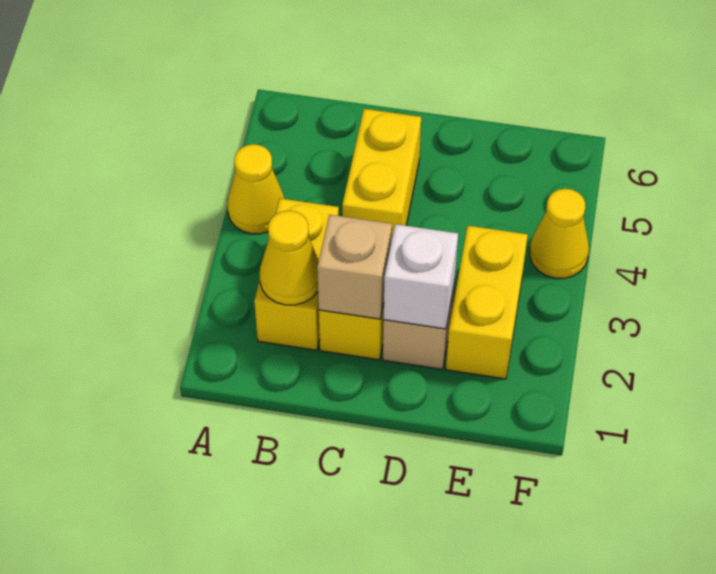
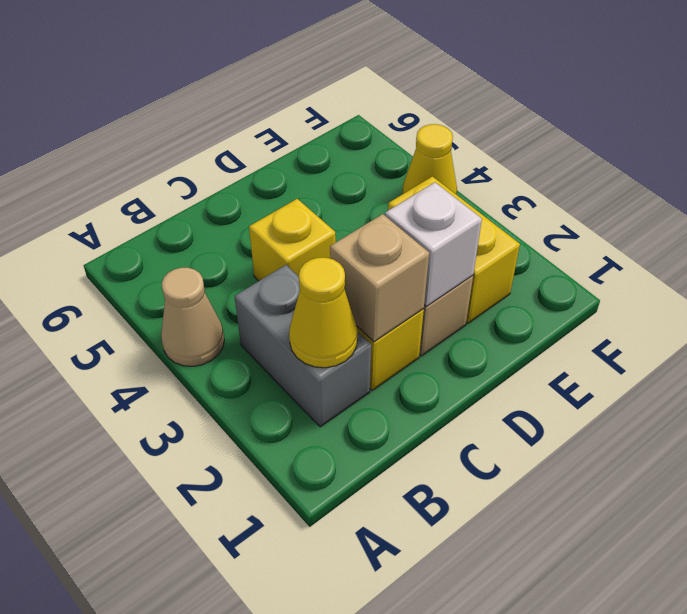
yellow 1x1 cone [227,144,285,234] -> tan 1x1 cone [161,268,224,366]
yellow 1x2 brick [254,198,339,350] -> grey 1x2 brick [235,265,371,427]
yellow 1x2 brick [342,109,421,237] -> yellow 1x1 brick [249,199,336,281]

